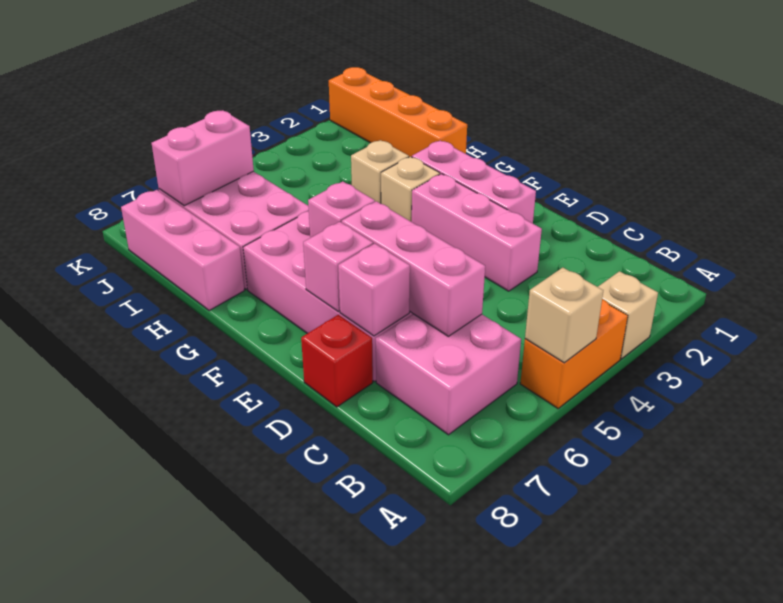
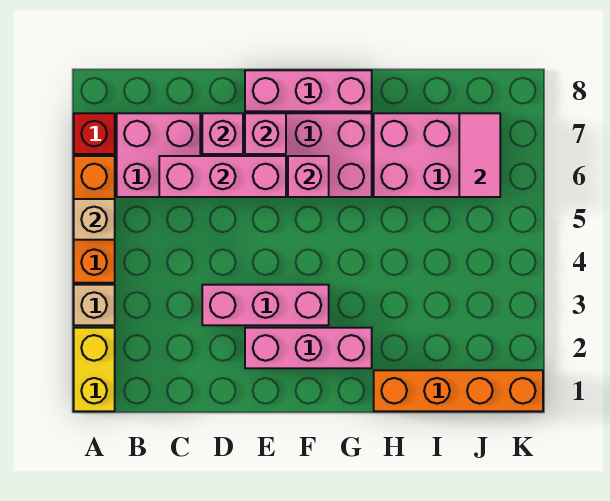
none -> yellow 1x2 brick [74,328,115,411]
orange 1x2 brick [520,299,628,408] -> orange 1x3 brick [74,156,115,283]
red 1x1 brick [301,315,373,407] -> red 1x1 brick moved to [74,113,115,154]
tan 1x1 brick [381,157,440,222] -> none
tan 1x1 brick [351,140,409,204] -> none
pink 1x3 brick [121,190,244,311] -> pink 1x3 brick moved to [245,70,372,111]
pink 1x2 brick [152,111,254,206] -> pink 1x2 tile [459,113,500,197]

